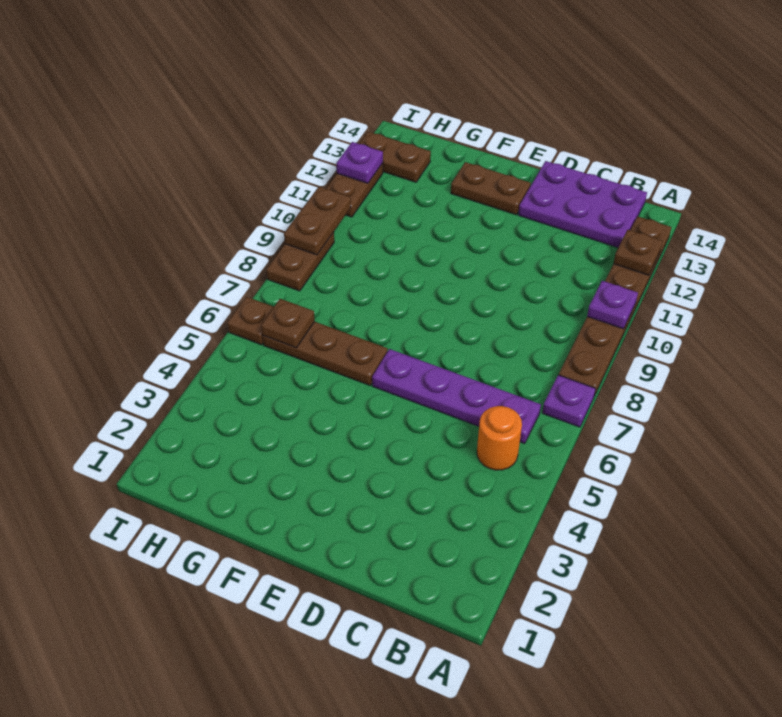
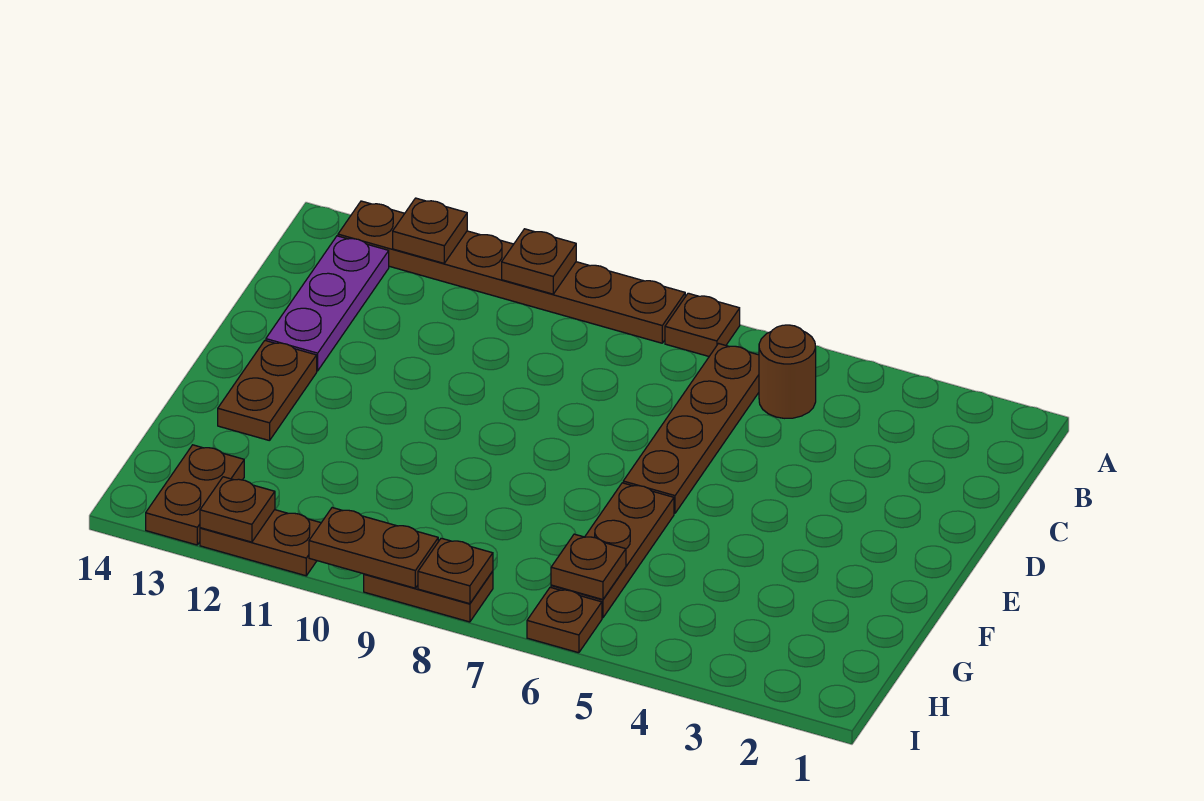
purple 1x1 plate [542,375,595,427] -> brown 1x1 plate [665,293,740,356]
purple 1x1 plate [587,281,638,329] -> brown 1x1 plate [502,229,576,294]
orange 1x1 round brick [477,406,522,470] -> brown 1x1 round brick [759,325,816,418]
purple 1x4 plate [372,349,541,444] -> brown 1x4 plate [623,344,759,513]
purple 2x3 plate [518,161,647,248] -> purple 1x3 plate [266,236,389,371]
none -> brown 1x1 plate [418,538,493,604]
purple 1x1 plate [336,142,383,183] -> brown 1x1 plate [200,477,275,542]

